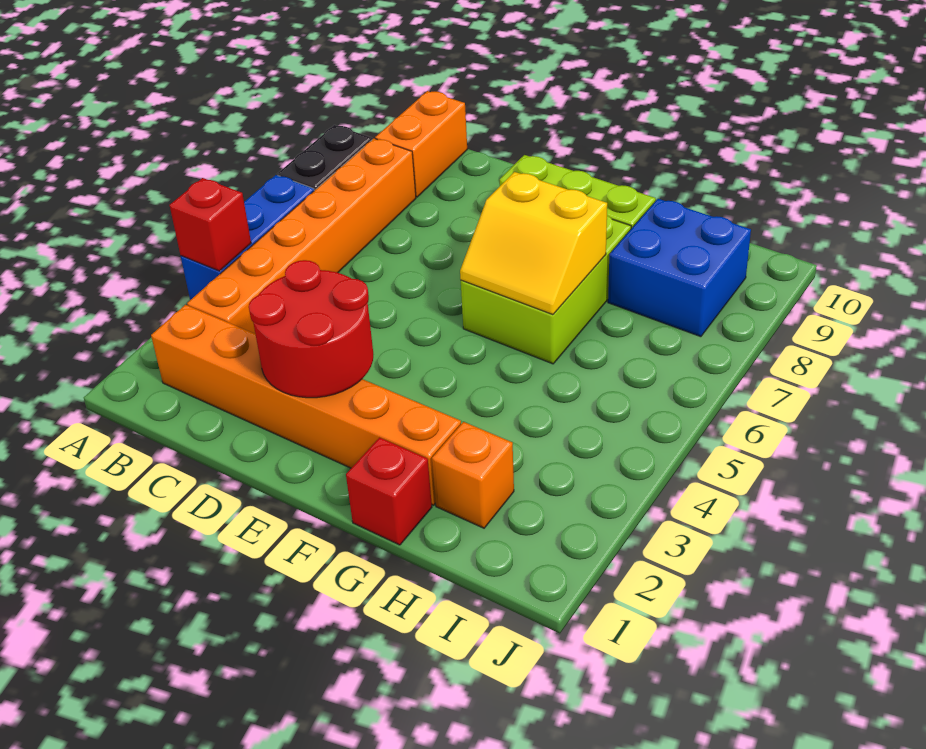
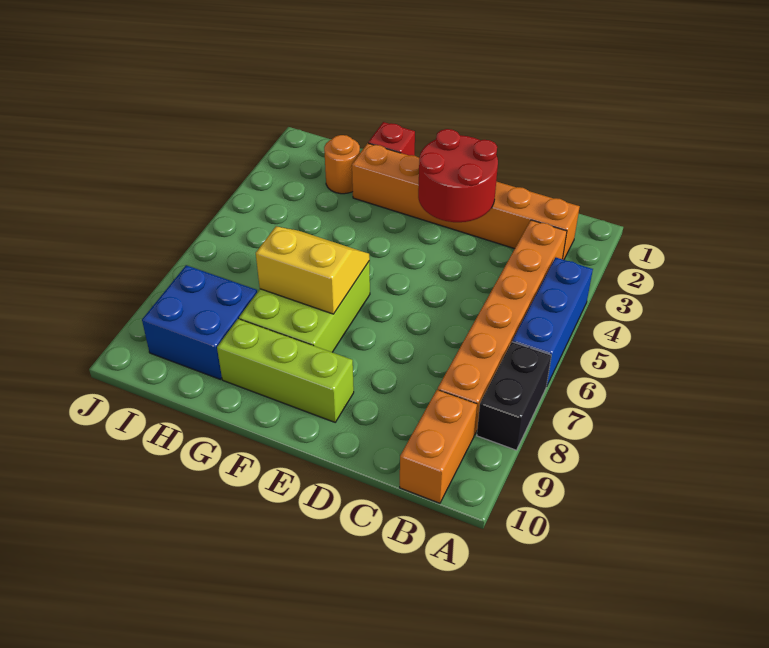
red 1x1 brick [170,178,251,271] -> none
orange 1x1 brick [432,422,514,528] -> orange 1x1 round brick [324,135,360,194]

